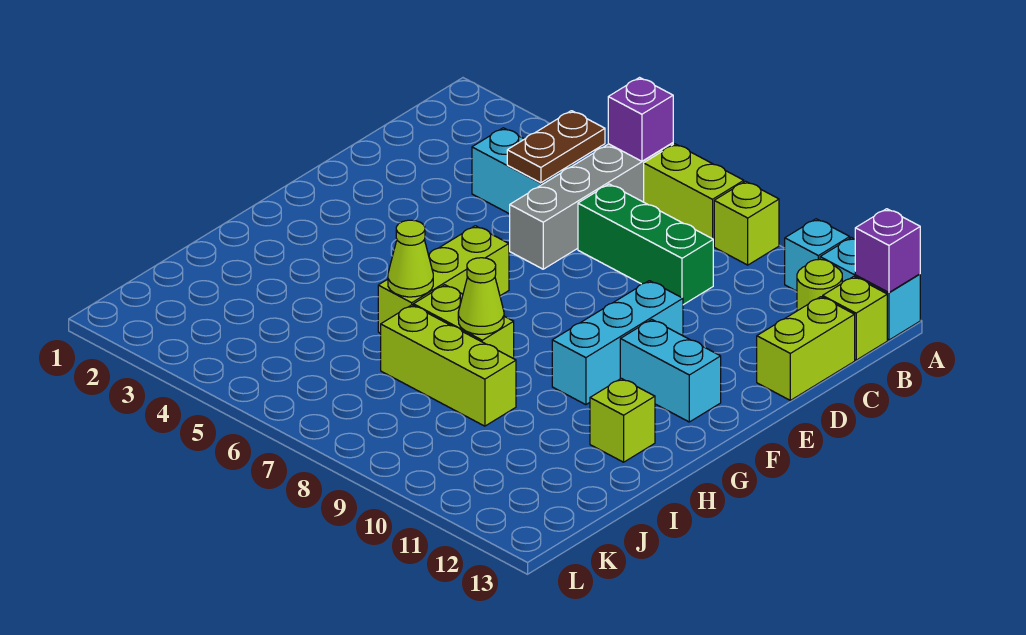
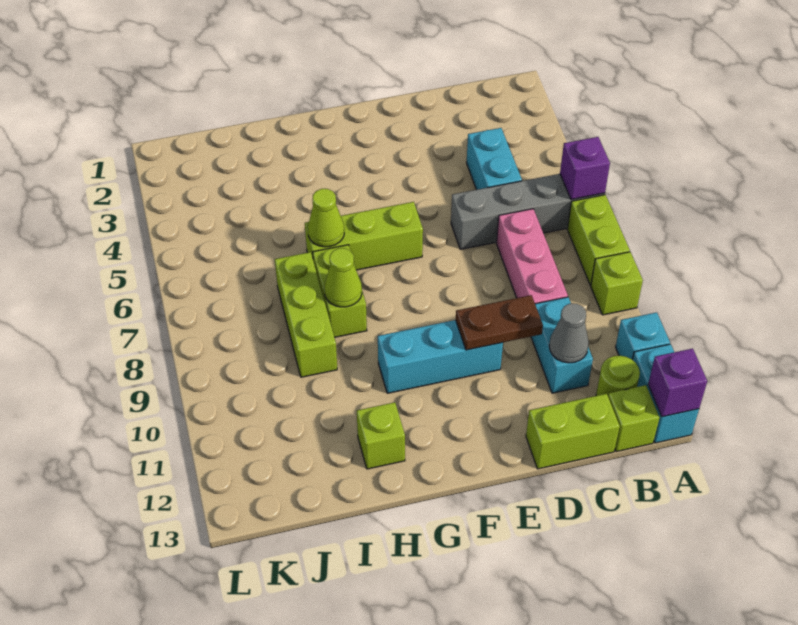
brown 1x2 plate [507,111,605,183] -> brown 1x2 plate moved to [456,295,543,350]
green 1x3 brick [578,184,713,305] -> pink 1x3 brick [497,209,568,304]
none -> grey 1x1 cone [549,303,589,363]
cyan 1x2 brick [620,320,721,422] -> cyan 1x2 brick moved to [531,297,593,393]

